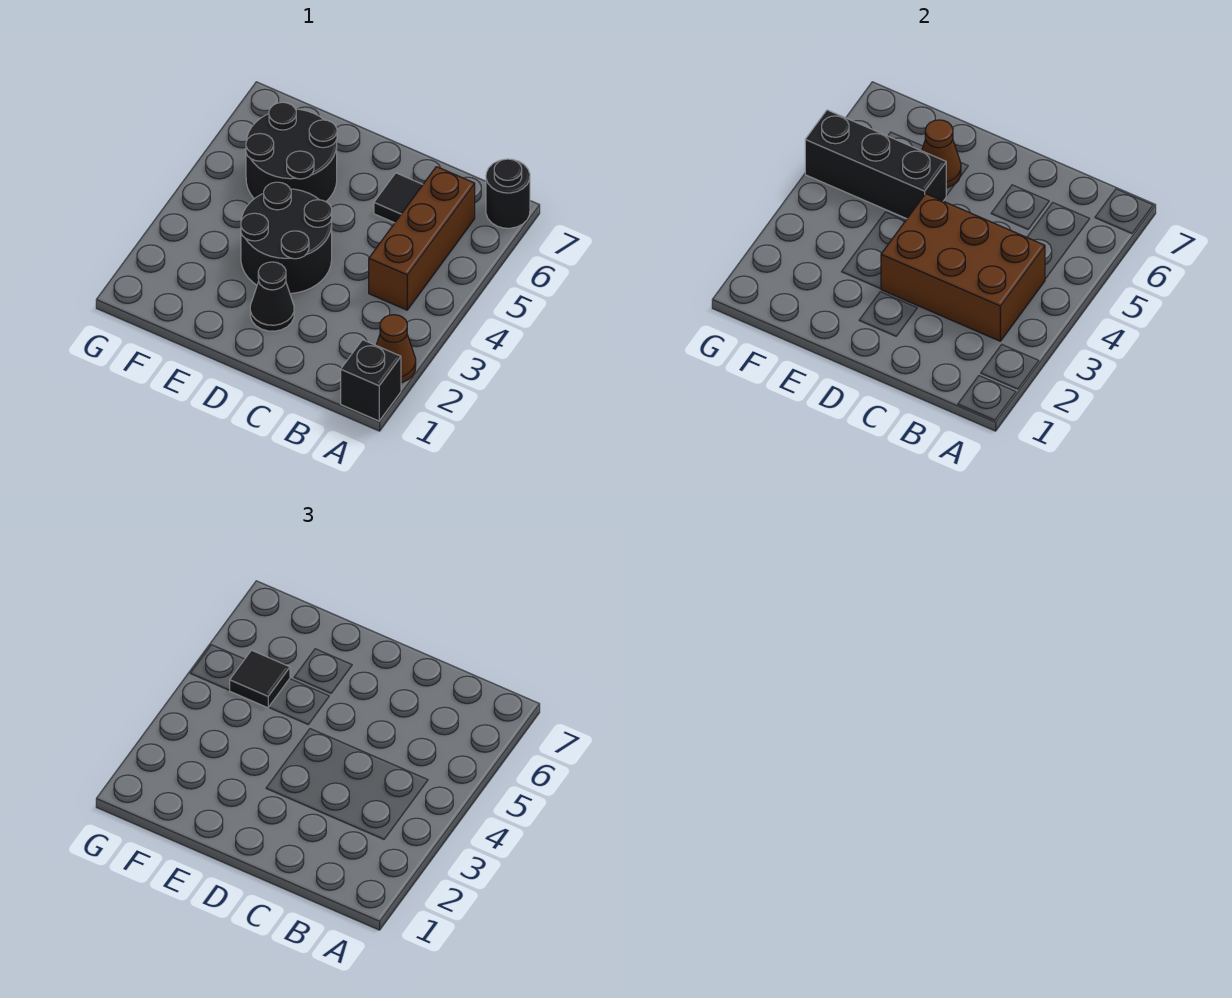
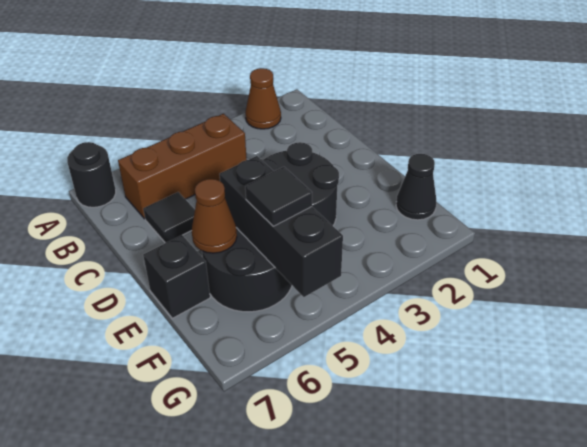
black 1x1 brick [341,340,401,421] -> black 1x1 brick moved to [143,235,210,318]
brown 2x3 brick [881,194,1045,341] -> none
black 1x1 cone [250,262,294,331] -> black 1x1 cone moved to [396,154,436,220]

